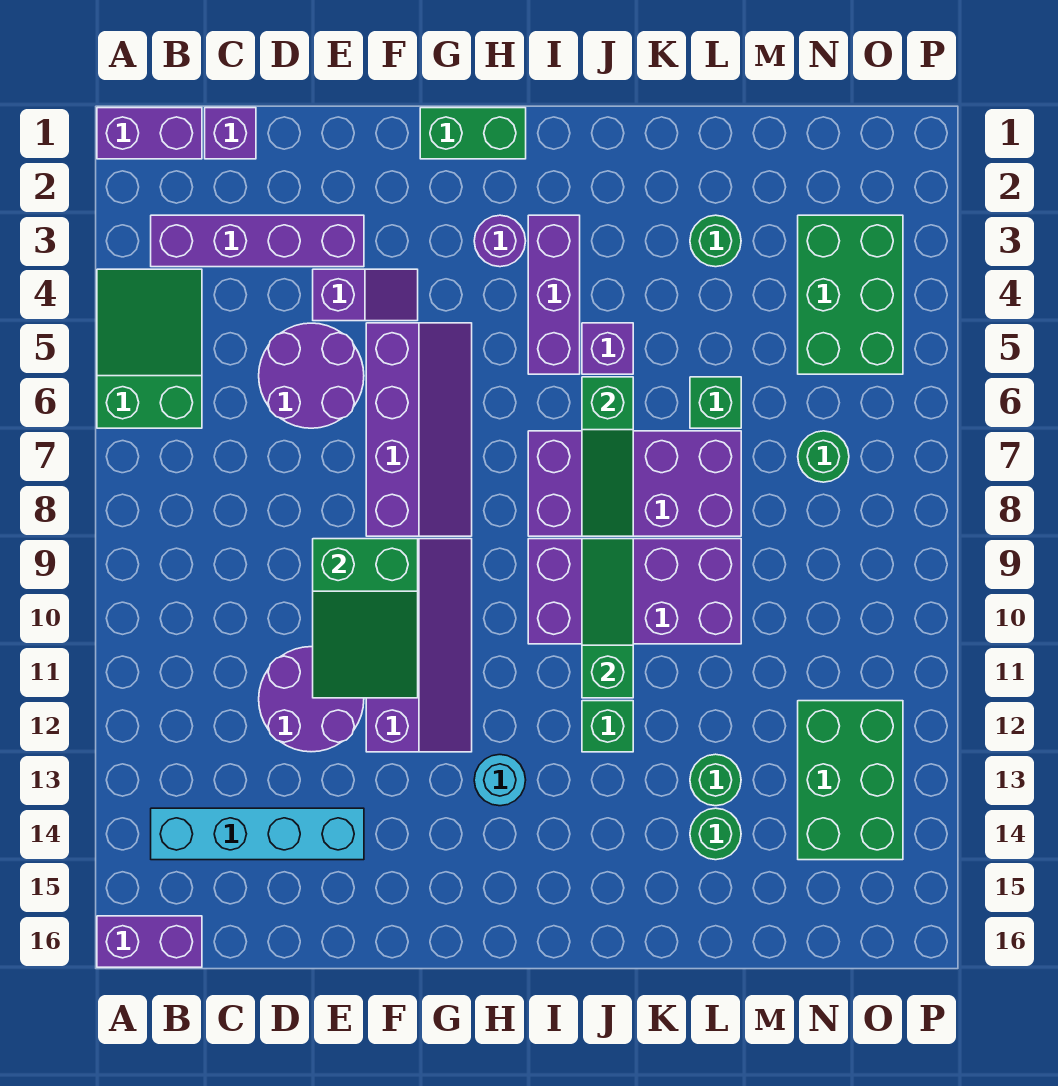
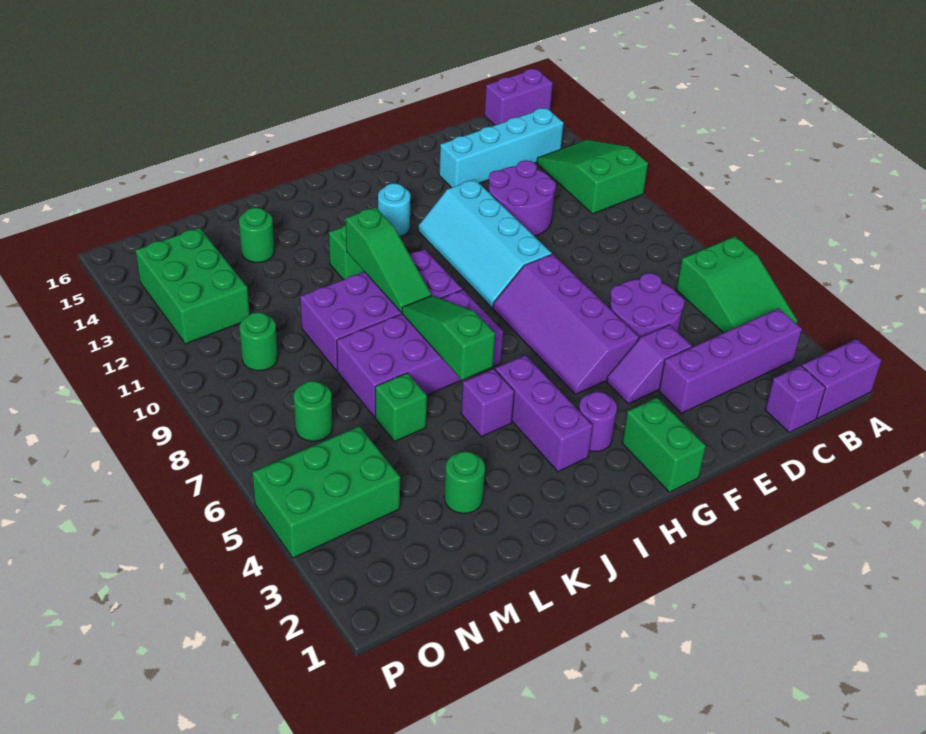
green 2x3 slope [313,539,418,698] -> green 2x3 slope moved to [537,140,648,214]
purple 2x4 slope [366,539,472,752] -> cyan 2x4 slope [418,179,552,308]
green 1x2 brick [420,108,526,159] -> green 1x2 brick turned to [622,398,706,492]
green 1x1 round brick [690,754,741,806] -> green 1x1 round brick moved to [240,312,278,371]
green 2x3 brick [798,215,903,374] -> green 2x3 brick turned to [252,426,400,558]

